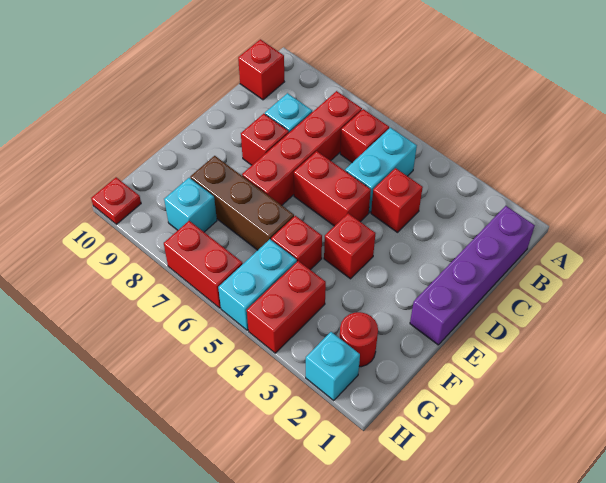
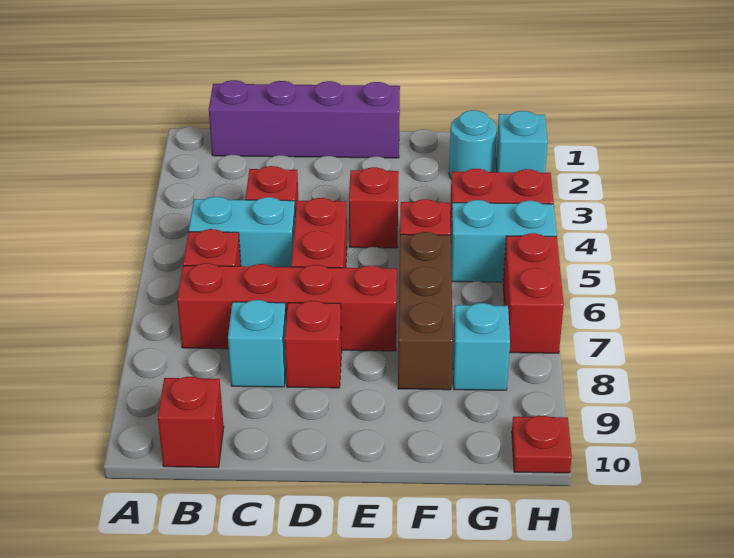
red 1x1 round brick [340,312,378,367] -> cyan 1x1 round brick [449,110,497,178]

